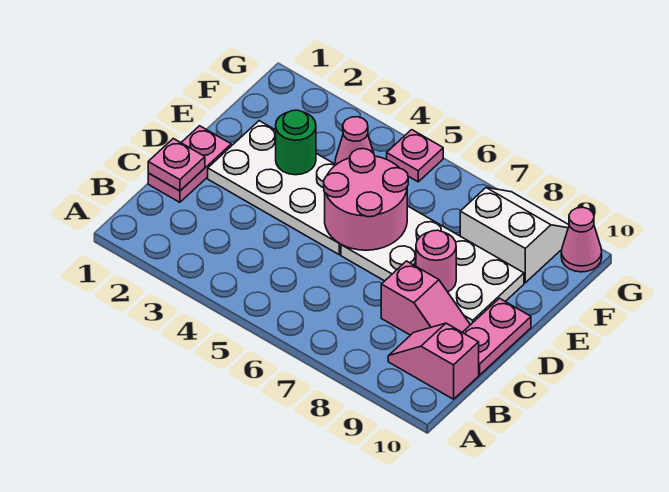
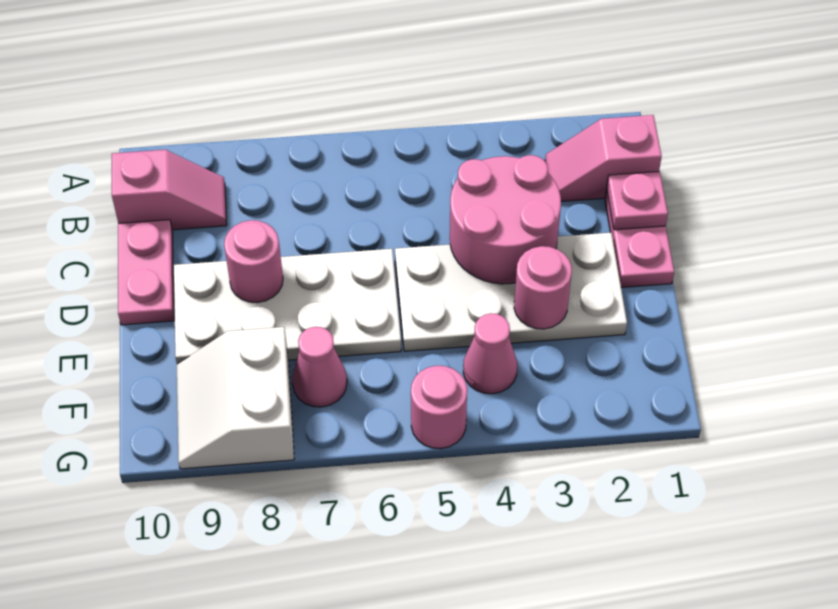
pink 1x2 slope [381,261,470,335] -> pink 1x2 slope moved to [545,115,662,201]
pink 2x2 round brick [324,149,408,250] -> pink 2x2 round brick moved to [450,155,561,284]
green 1x1 round brick [276,110,316,175] -> pink 1x1 round brick [514,246,572,329]
white 2x2 slope [460,188,569,283] -> white 2x2 slope turned to [177,327,294,469]
pink 1x1 plate [387,130,443,182] -> pink 1x1 round brick [411,366,467,449]
pink 1x1 cone [561,207,602,272] -> pink 1x1 cone moved to [292,327,347,407]

